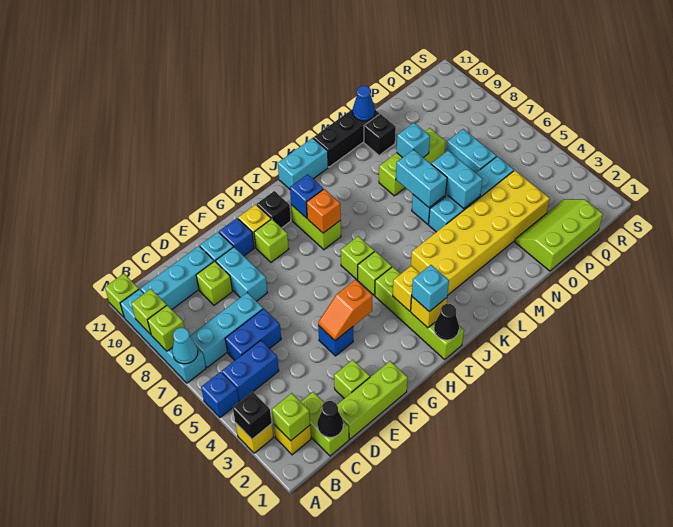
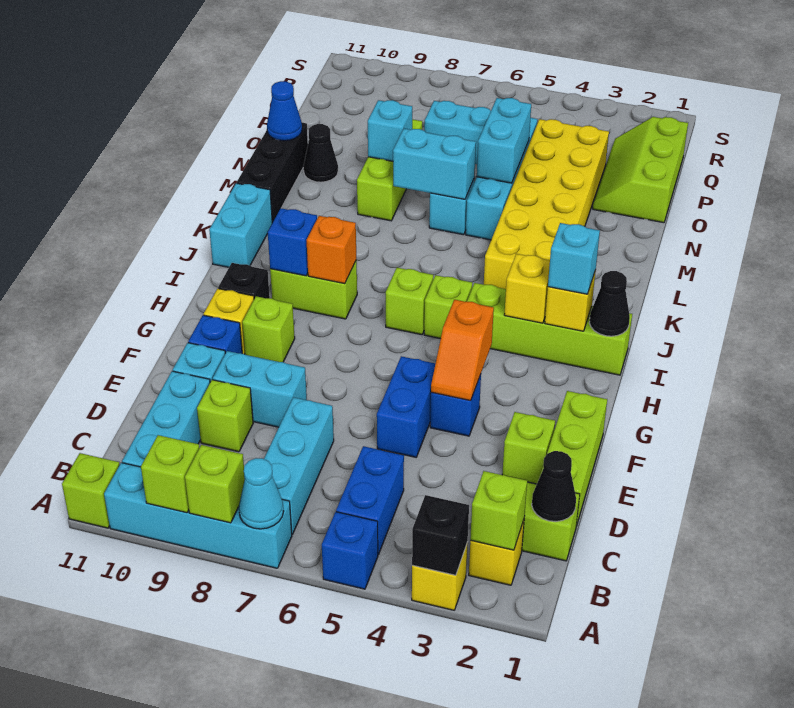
blue 1x2 brick [225,309,281,360] -> blue 1x2 brick moved to [377,356,436,457]
cyan 1x2 brick [431,151,482,209] -> cyan 1x2 brick turned to [477,98,531,183]
black 1x1 brick [364,114,396,155] -> black 1x1 cone [303,124,338,182]

